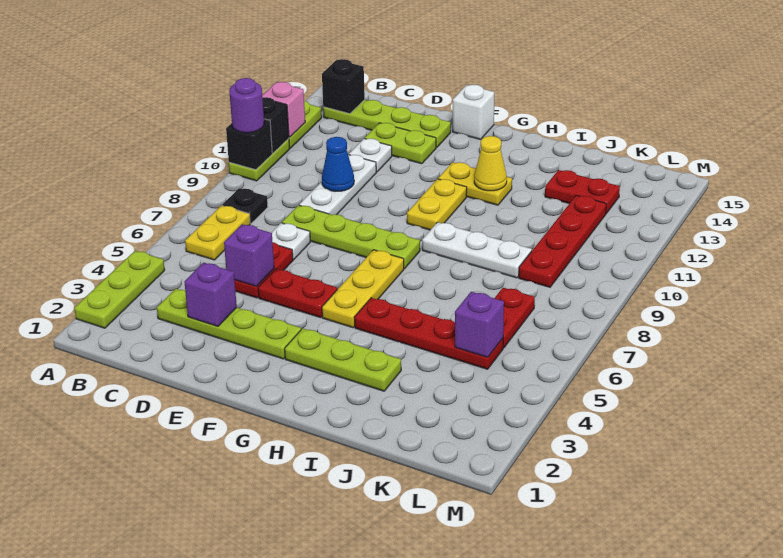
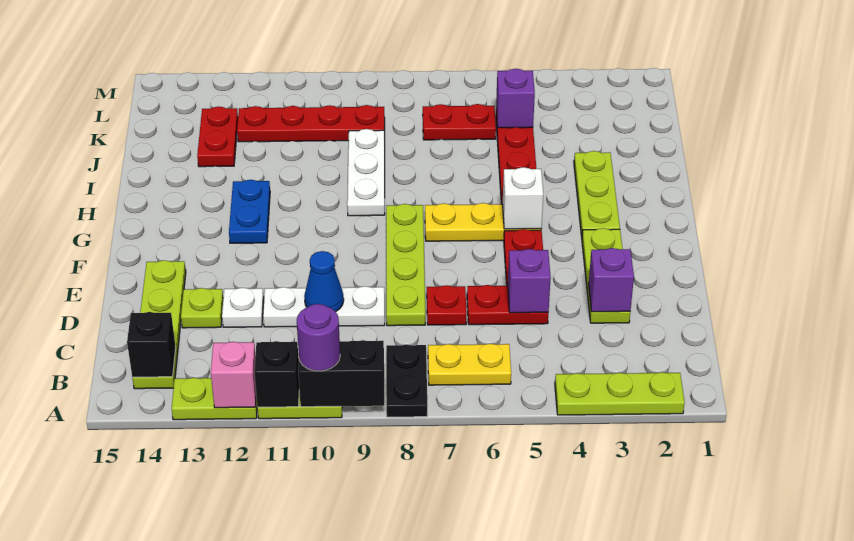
black 1x1 brick [226,119,272,170] -> black 1x2 brick [298,340,384,407]
black 1x1 plate [222,188,268,224] -> black 1x2 plate [386,344,427,417]
lime 1x4 plate [157,289,301,359] -> lime 1x3 plate [582,228,630,323]
white 1x1 plate [271,223,310,260] -> red 1x1 plate [427,285,466,325]
lime 1x2 plate [365,123,436,164] -> lime 1x1 plate [181,288,223,328]
white 1x1 brick [453,85,494,139] -> white 1x1 brick moved to [503,167,543,229]
yellow 1x2 plate [407,179,467,230] -> none
yellow 1x2 plate [438,162,512,205] -> blue 1x2 plate [229,180,270,243]
yellow 1x1 cone [474,136,507,191] -> none

